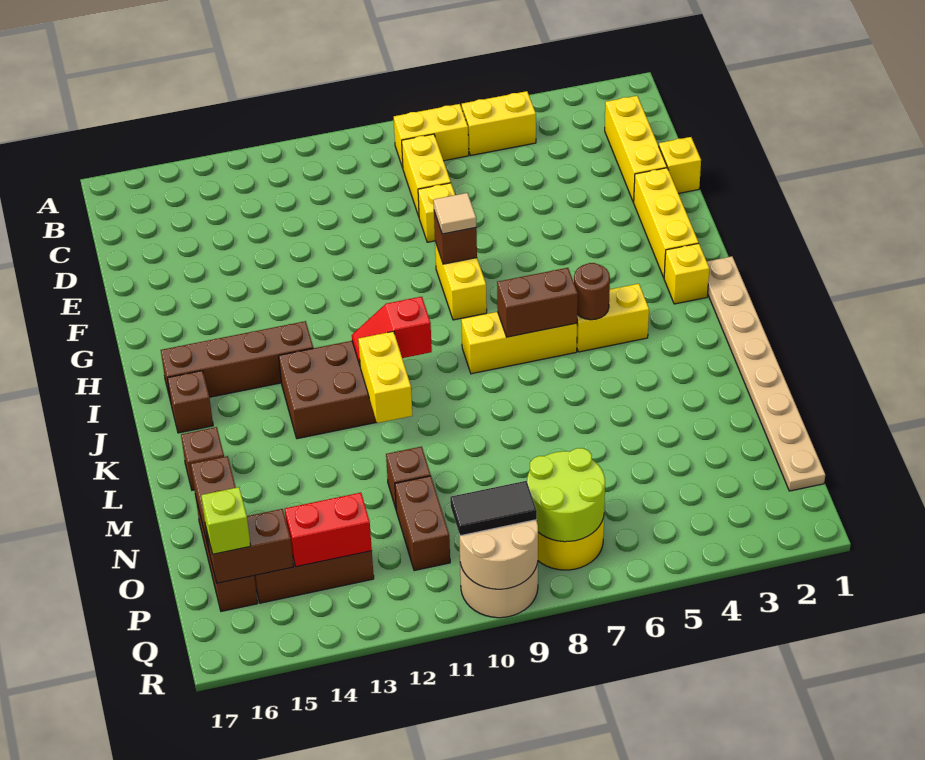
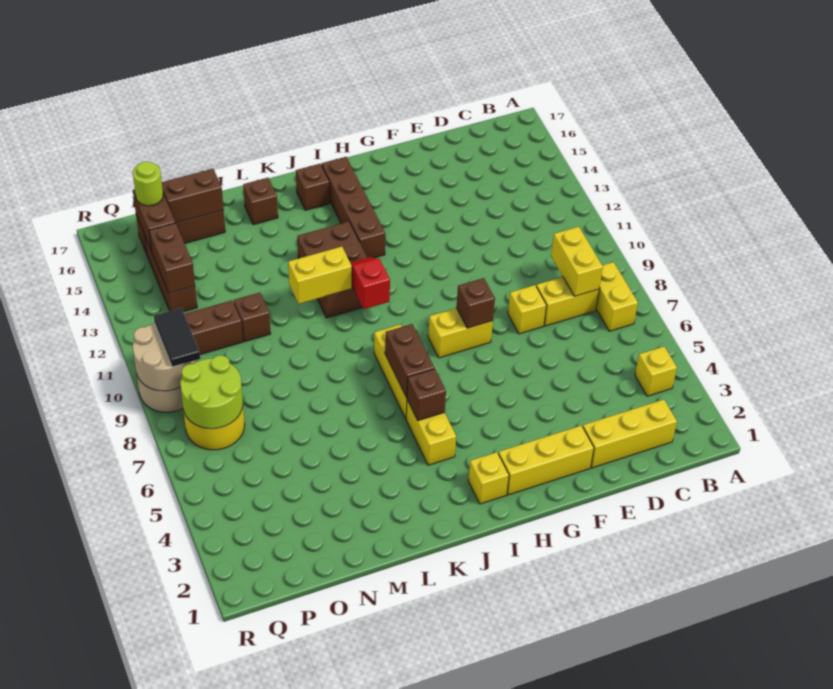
yellow 1x2 brick [462,91,536,156] -> yellow 1x2 brick moved to [551,227,603,296]
yellow 1x1 brick [659,137,701,194] -> yellow 1x1 brick moved to [635,347,677,396]
tan 1x1 tile [433,193,476,234] -> none
tan 1x8 plate [707,256,825,491] -> none
brown 1x1 round brick [574,263,610,320] -> brown 1x1 brick [407,369,446,421]
red 1x2 brick [285,493,372,567] -> brown 1x2 brick [149,223,195,293]
lime 1x1 brick [201,487,251,554] -> lime 1x1 round brick [133,162,163,206]

